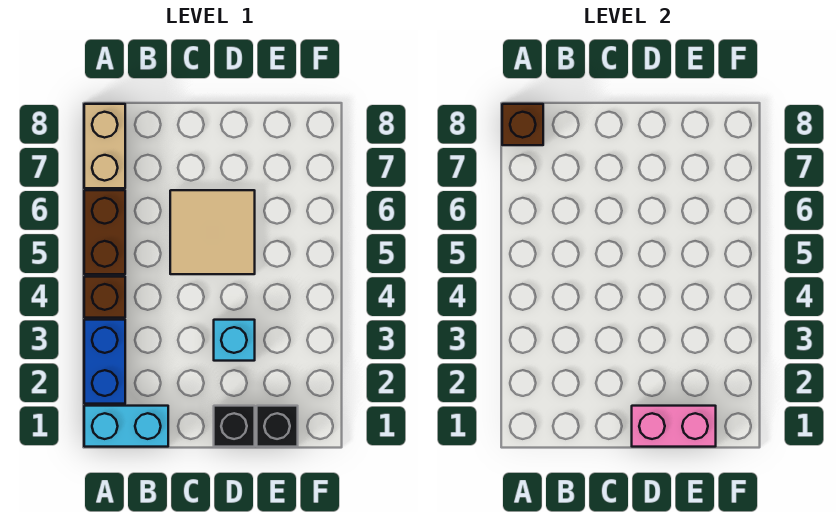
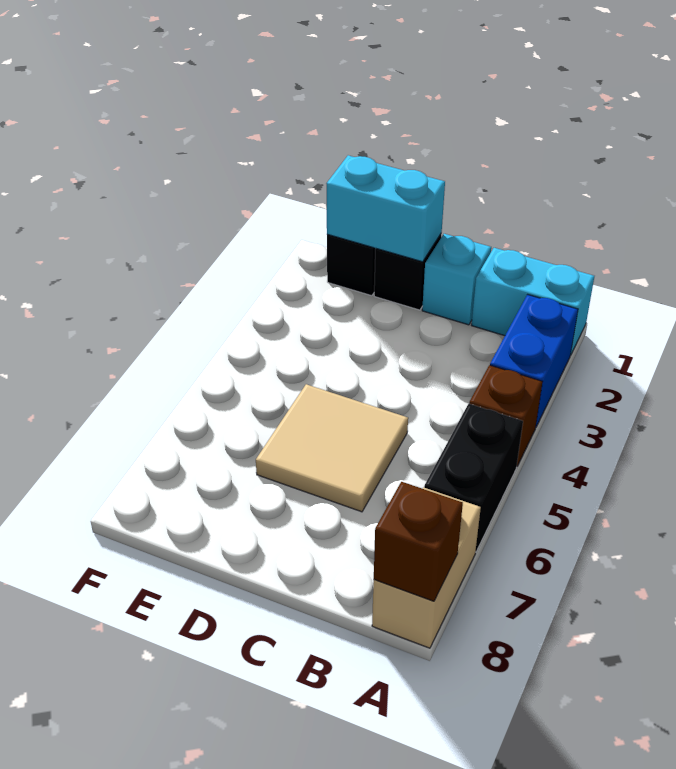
brown 1x2 brick [84,190,125,274] -> black 1x2 brick [424,404,523,551]
pink 1x2 brick [632,406,716,447] -> cyan 1x2 brick [326,155,445,262]
cyan 1x1 brick [214,320,255,361] -> cyan 1x1 brick moved to [422,234,491,325]

